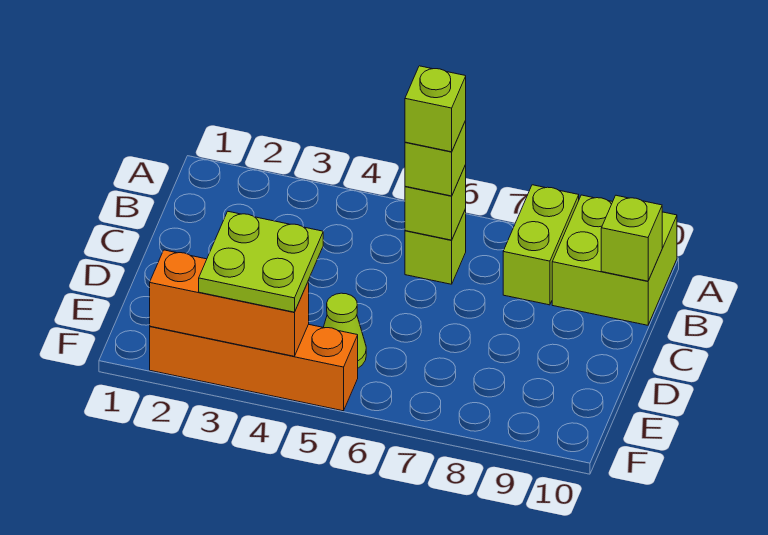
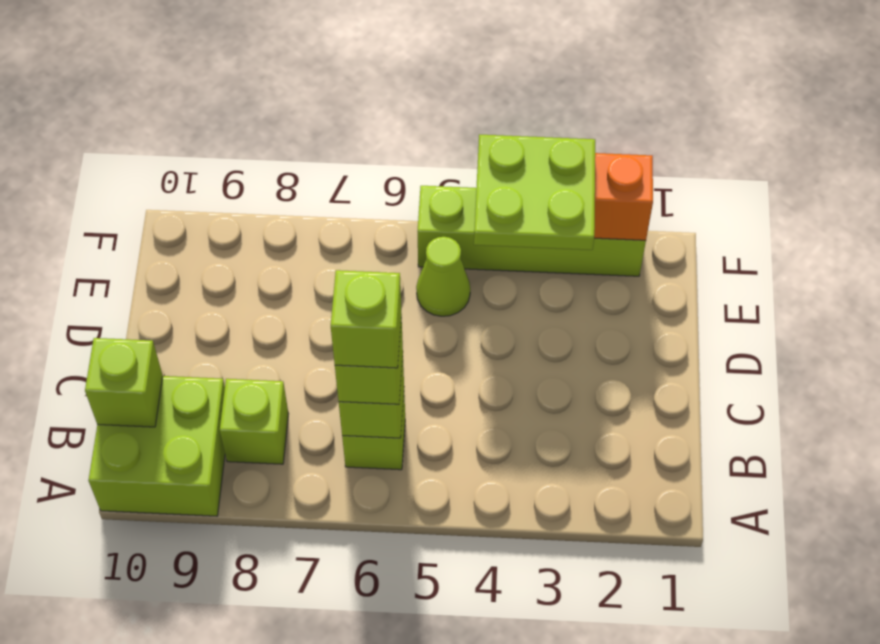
lime 1x2 brick [503,185,579,305] -> lime 1x1 brick [220,379,288,464]
orange 1x4 brick [150,324,358,411] -> lime 1x4 brick [418,186,646,276]

